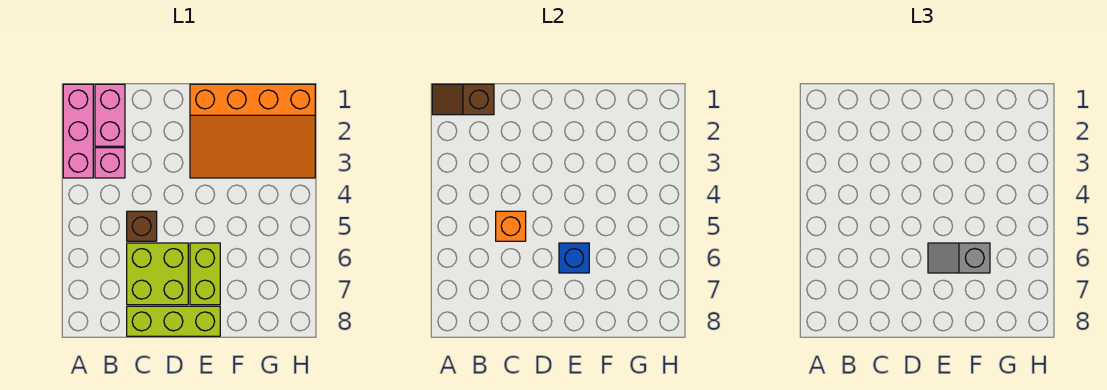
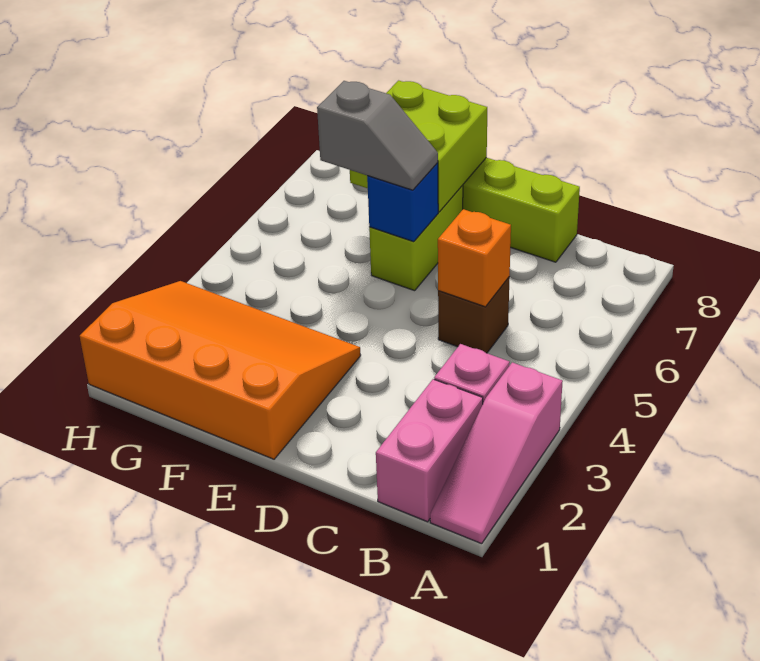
pink 1x3 brick [63,84,93,178] -> pink 1x3 slope [430,362,563,544]
brown 1x2 slope [432,84,494,115] -> none
lime 2x2 brick [127,243,188,305] -> lime 2x2 brick moved to [350,81,487,212]

